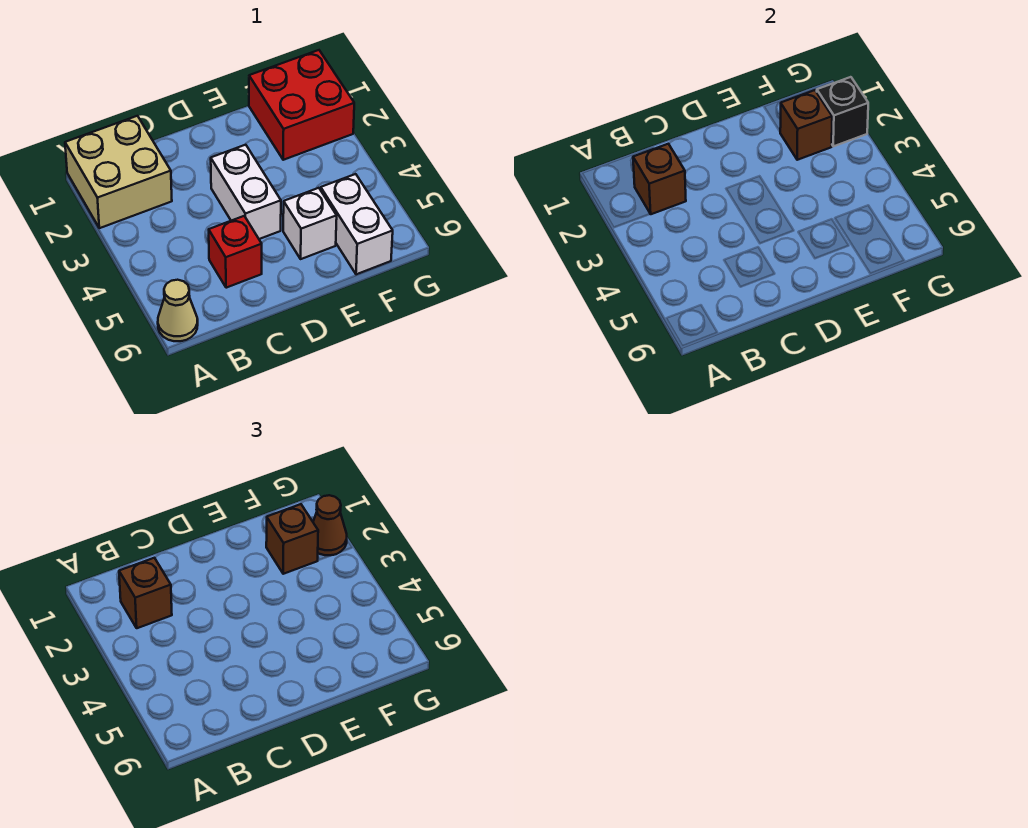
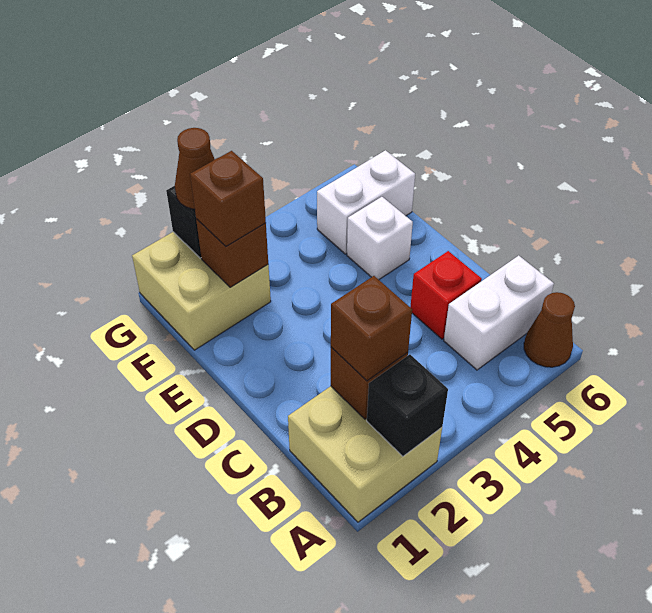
none -> black 1x1 brick [367,354,448,456]
tan 1x1 cone [158,280,198,341] -> brown 1x1 cone [524,292,575,367]
white 1x2 brick [211,145,281,239] -> white 1x2 brick moved to [444,256,554,370]
red 2x2 brick [249,50,354,160] -> tan 2x2 brick [132,232,271,350]

